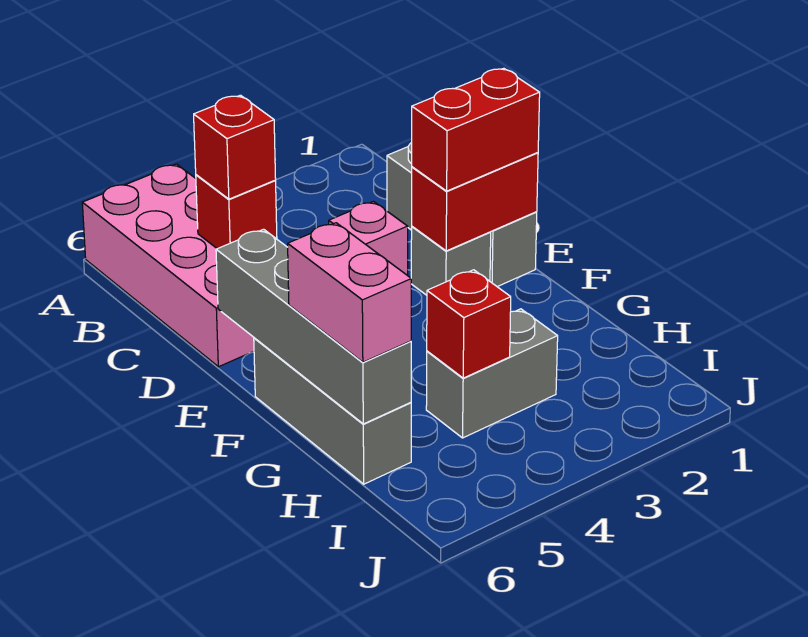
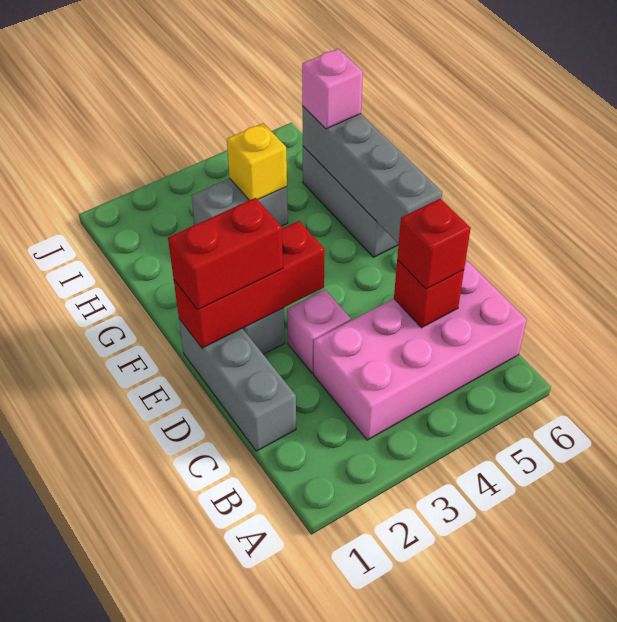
pink 2x4 brick [82,164,254,367] -> pink 2x4 brick turned to [314,261,527,440]
red 1x2 brick [412,153,538,251] -> red 1x3 brick [174,221,325,348]
pink 1x2 brick [288,223,411,362] -> pink 1x1 brick [302,49,363,129]
red 1x1 brick [427,270,511,378] -> yellow 1x1 brick [227,123,287,200]

